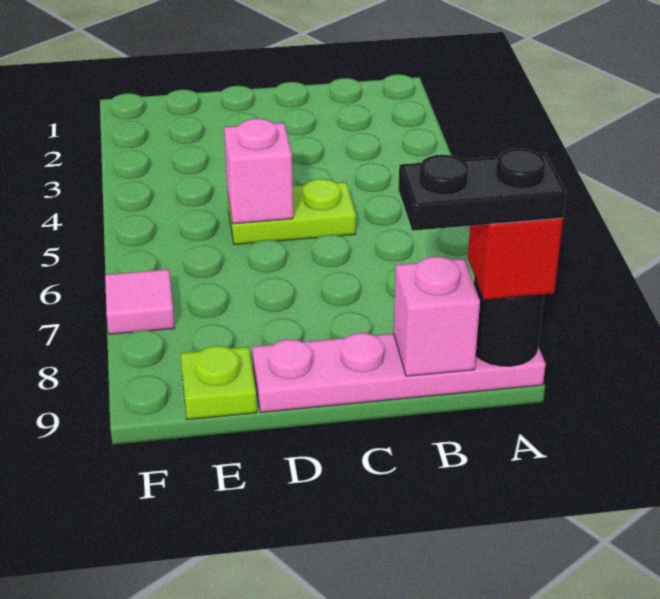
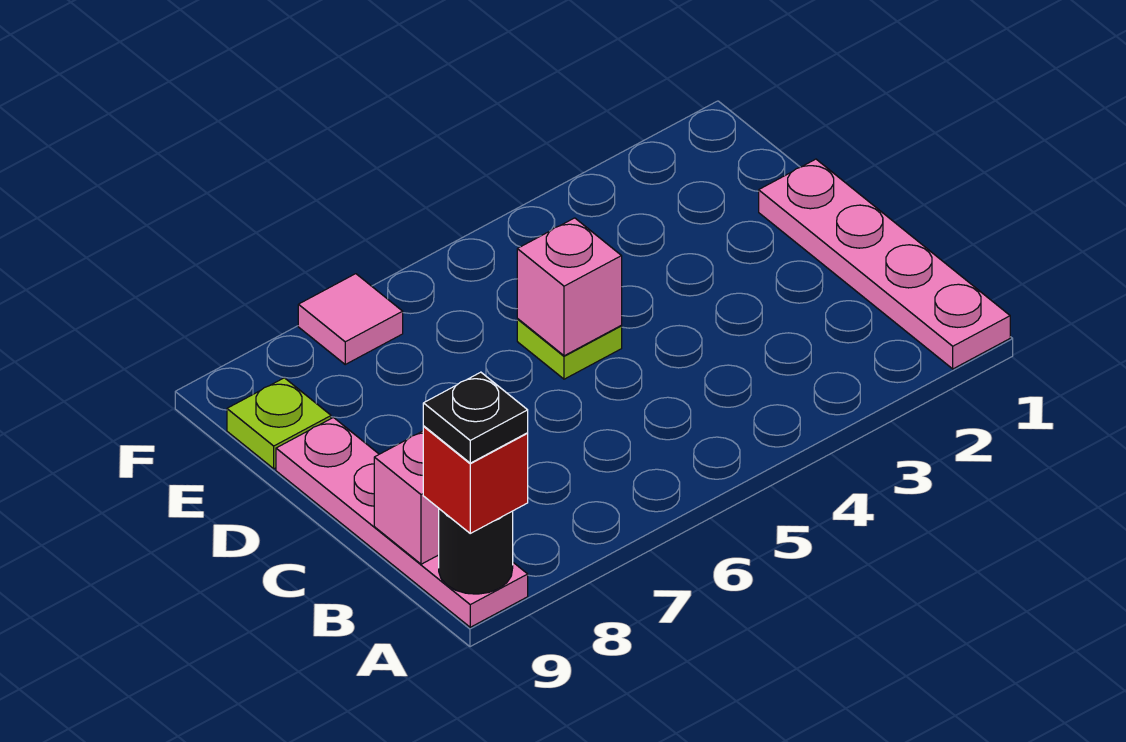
none -> pink 1x4 plate [759,159,1010,369]
black 1x2 plate [398,149,566,231] -> black 1x1 plate [423,372,528,463]
lime 1x2 plate [228,179,356,245] -> lime 1x1 plate [517,319,622,379]

